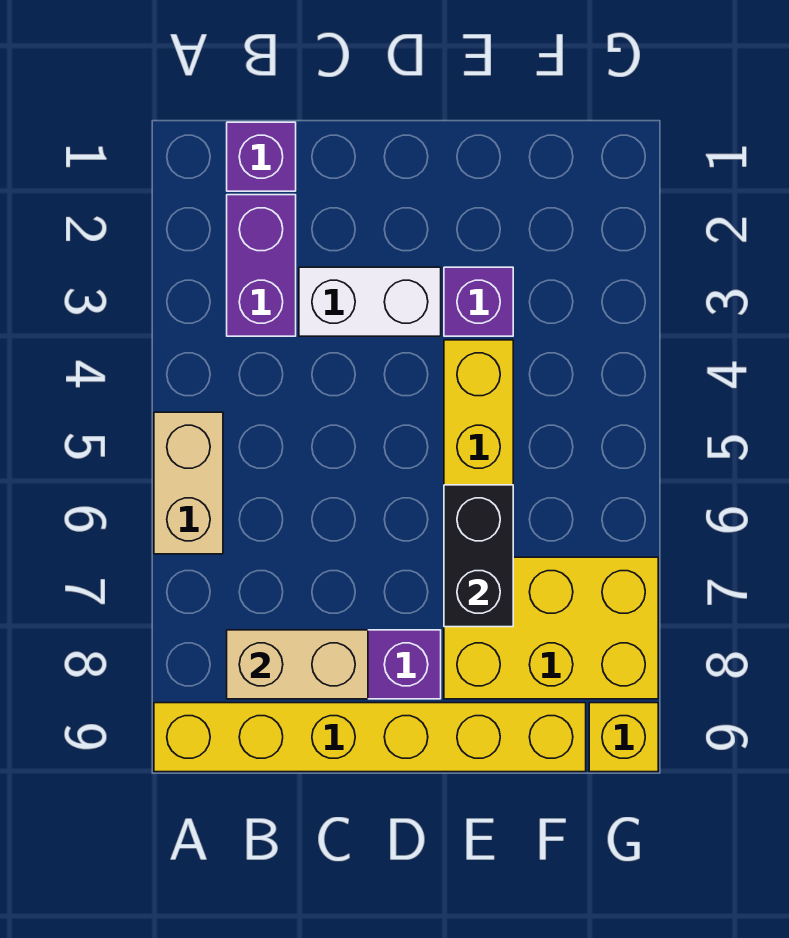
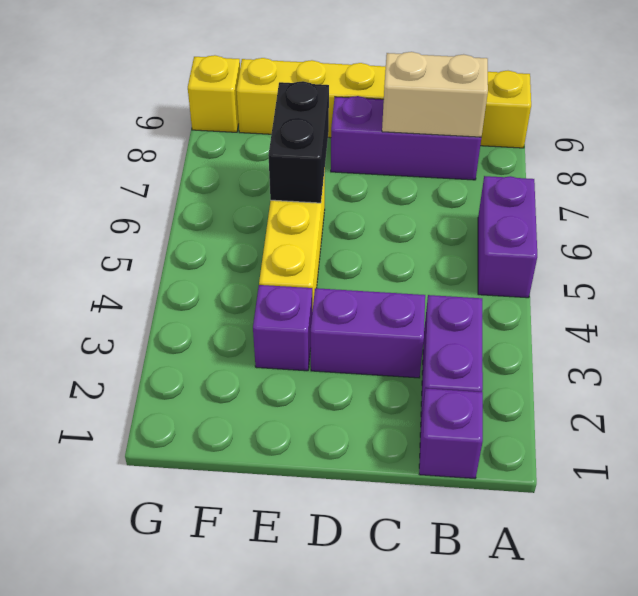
tan 1x2 brick [154,412,223,554] -> purple 1x2 brick [478,176,537,298]
white 1x2 brick [299,267,441,336] -> purple 1x2 brick [311,288,425,378]
yellow 2x3 brick [444,557,658,699] -> none

